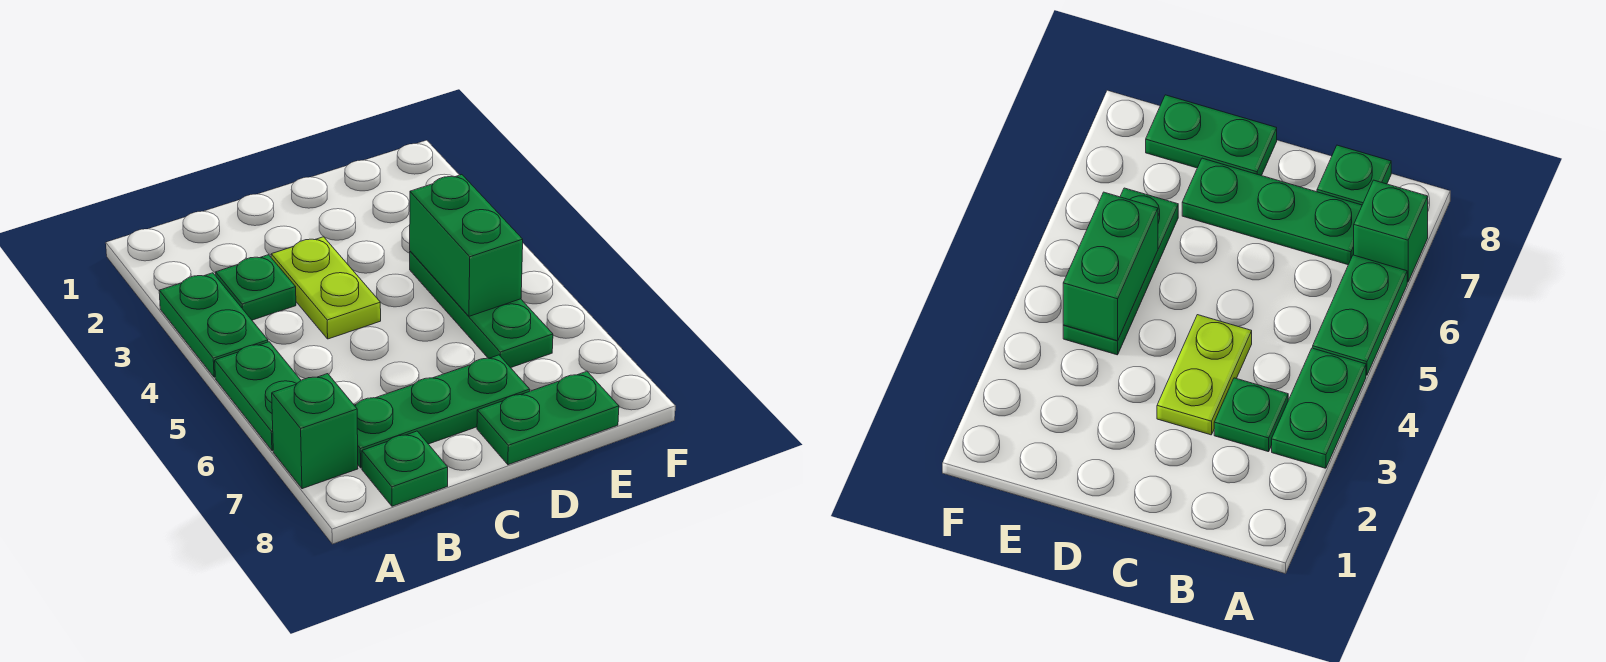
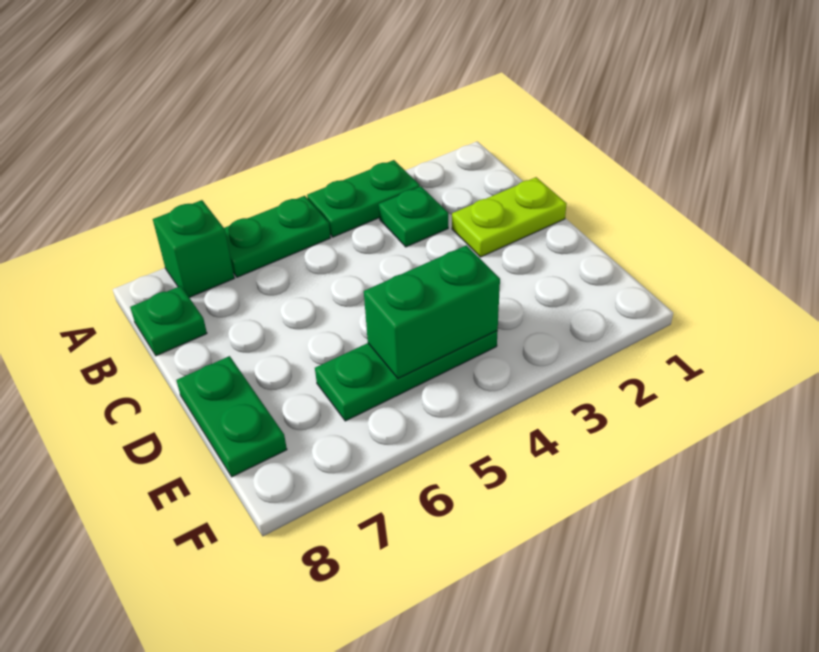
green 1x3 plate [354,355,530,468] -> none
lime 1x2 plate [271,237,381,339] -> lime 1x2 plate moved to [452,177,567,257]

